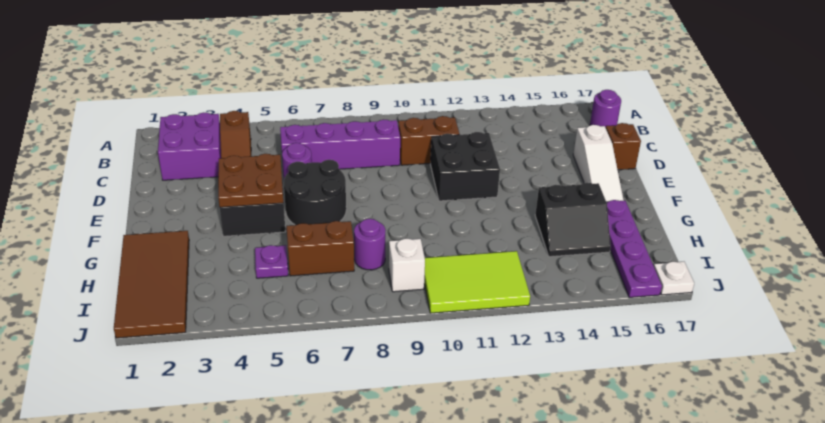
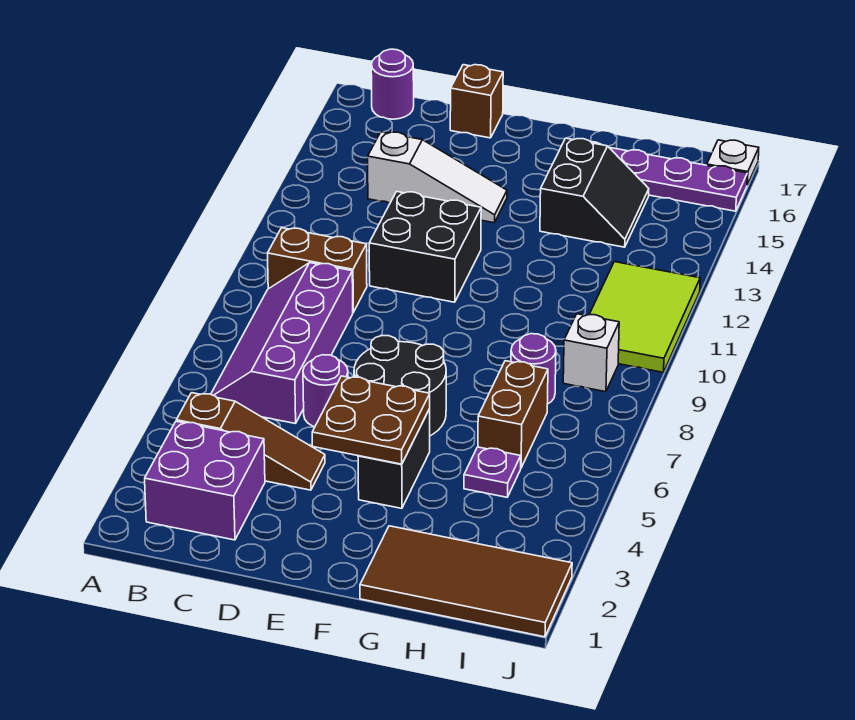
brown 1x2 brick [398,116,459,165] -> brown 1x2 brick turned to [268,228,367,312]
white 1x3 slope [573,125,624,202] -> white 1x3 slope moved to [368,132,507,223]

